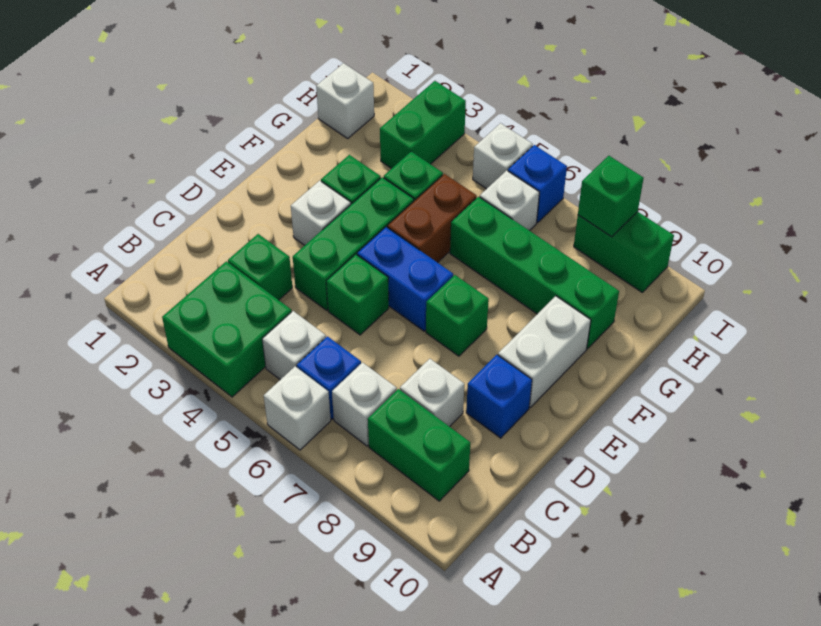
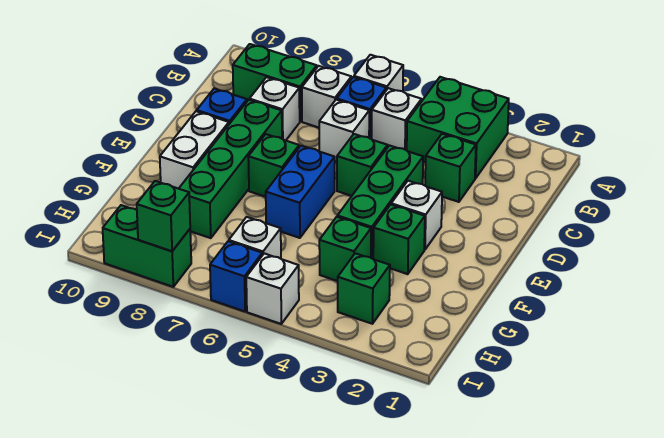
blue 1x2 brick [357,227,453,331] -> blue 1x2 brick turned to [266,146,335,238]
brown 1x2 brick [387,174,477,263] -> none
green 1x4 brick [450,197,619,349] -> green 1x4 brick turned to [179,100,282,238]
white 1x1 brick [316,63,374,138] -> white 1x1 brick moved to [319,100,369,162]
green 1x2 brick [380,81,466,169] -> green 1x1 brick [338,253,390,324]

